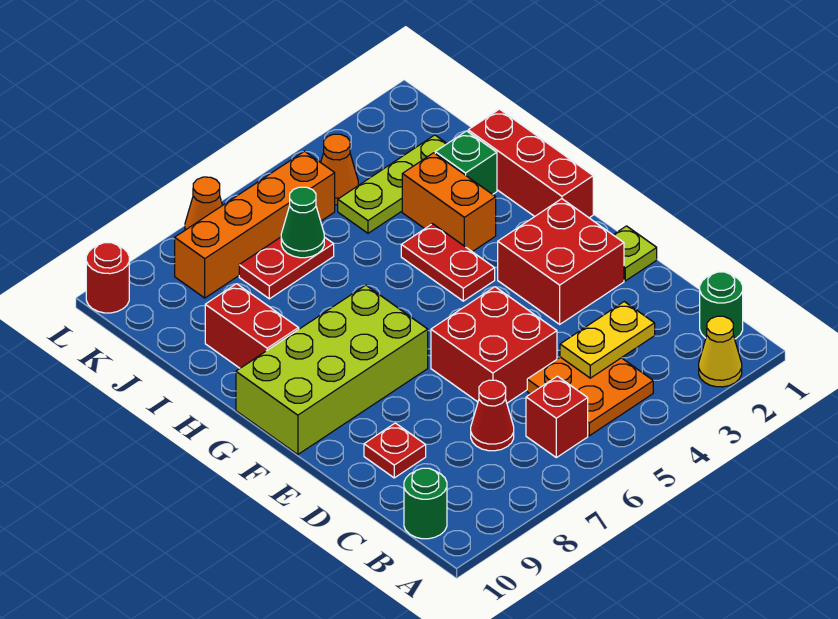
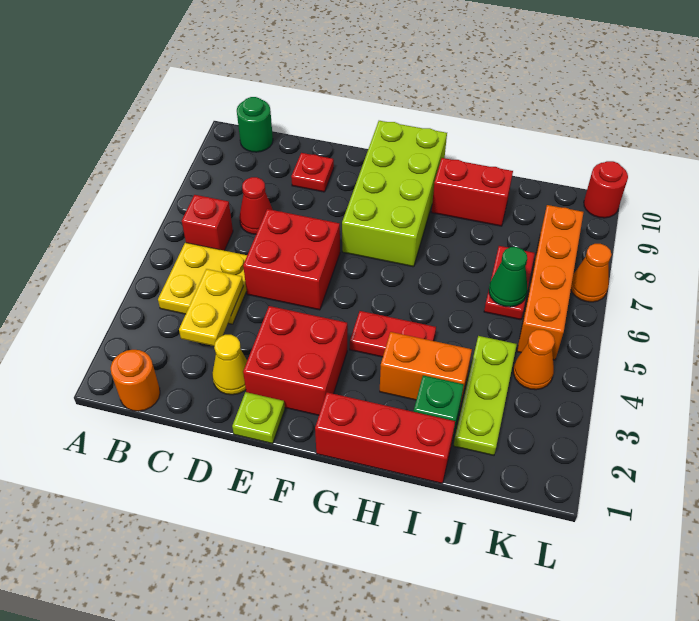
yellow 1x1 cone [699,316,742,387] -> yellow 1x1 cone moved to [212,335,247,395]
green 1x1 round brick [700,272,743,339] -> orange 1x1 round brick [111,350,160,411]
orange 2x2 plate [527,357,653,436] -> yellow 2x2 plate [158,243,247,324]

